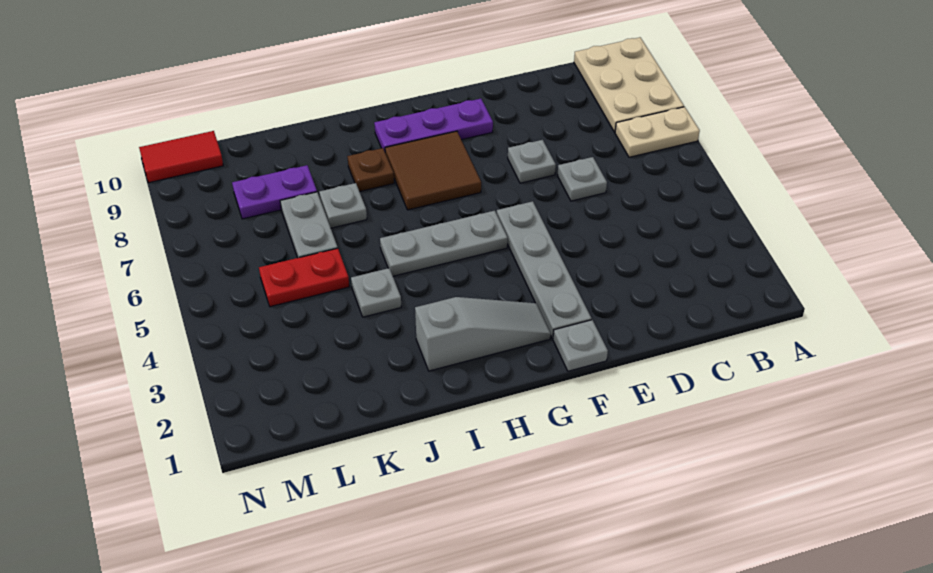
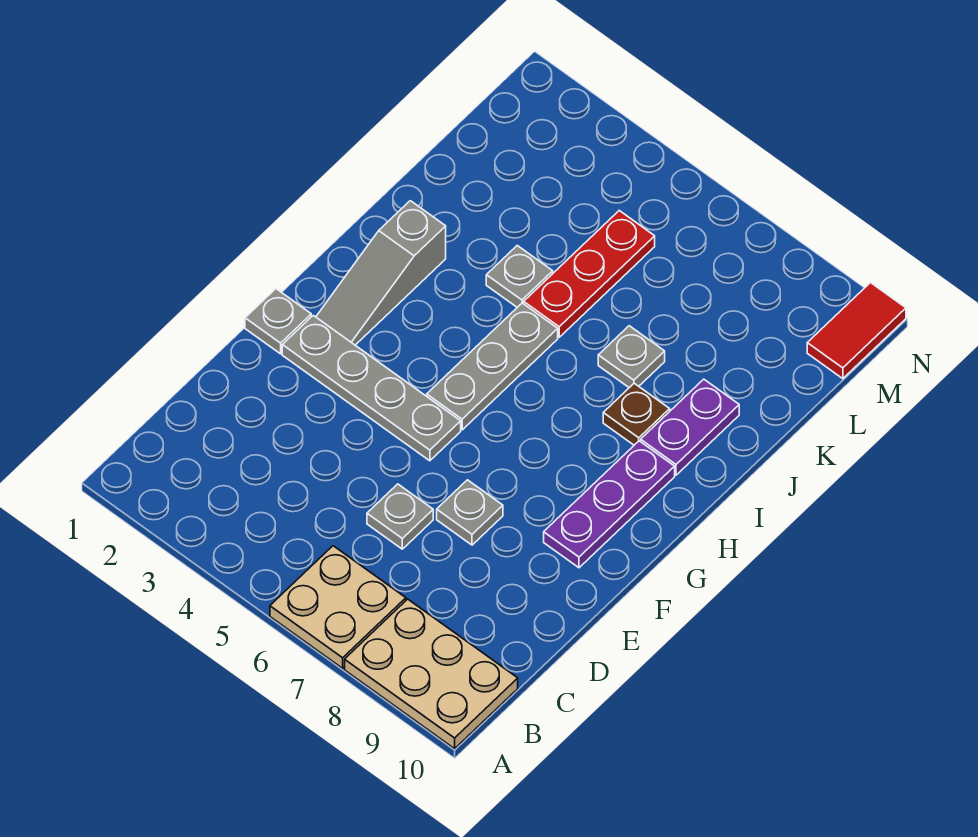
tan 1x2 plate [615,107,700,157] -> tan 2x2 plate [270,546,406,668]
brown 2x2 tile [385,131,481,210] -> none
red 1x2 plate [259,248,349,307] -> red 1x3 plate [524,211,655,337]
grey 1x2 plate [280,192,338,258] -> none
purple 1x2 plate [232,165,317,219] -> purple 1x2 plate moved to [641,379,739,475]

